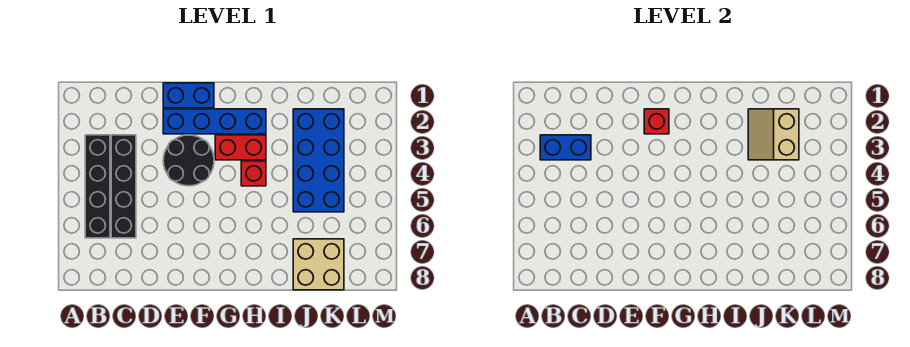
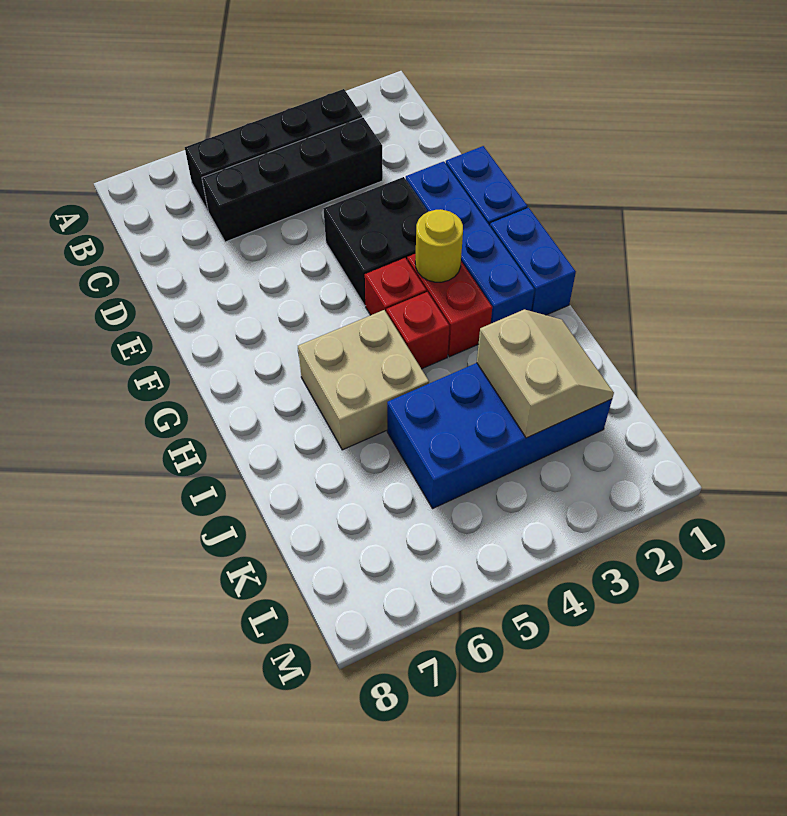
blue 1x2 brick [540,135,591,160] -> blue 1x2 brick moved to [490,208,576,315]
black 2x2 round brick [163,135,214,186] -> black 2x2 brick [323,177,427,306]
red 1x1 brick [644,109,669,134] -> red 1x1 brick moved to [365,258,426,315]
none -> yellow 1x1 round brick [415,209,463,282]
tan 2x2 slope [748,109,799,160] -> tan 2x2 slope turned to [477,310,614,438]
tan 2x2 brick [293,239,344,290] -> tan 2x2 brick moved to [298,310,429,450]

